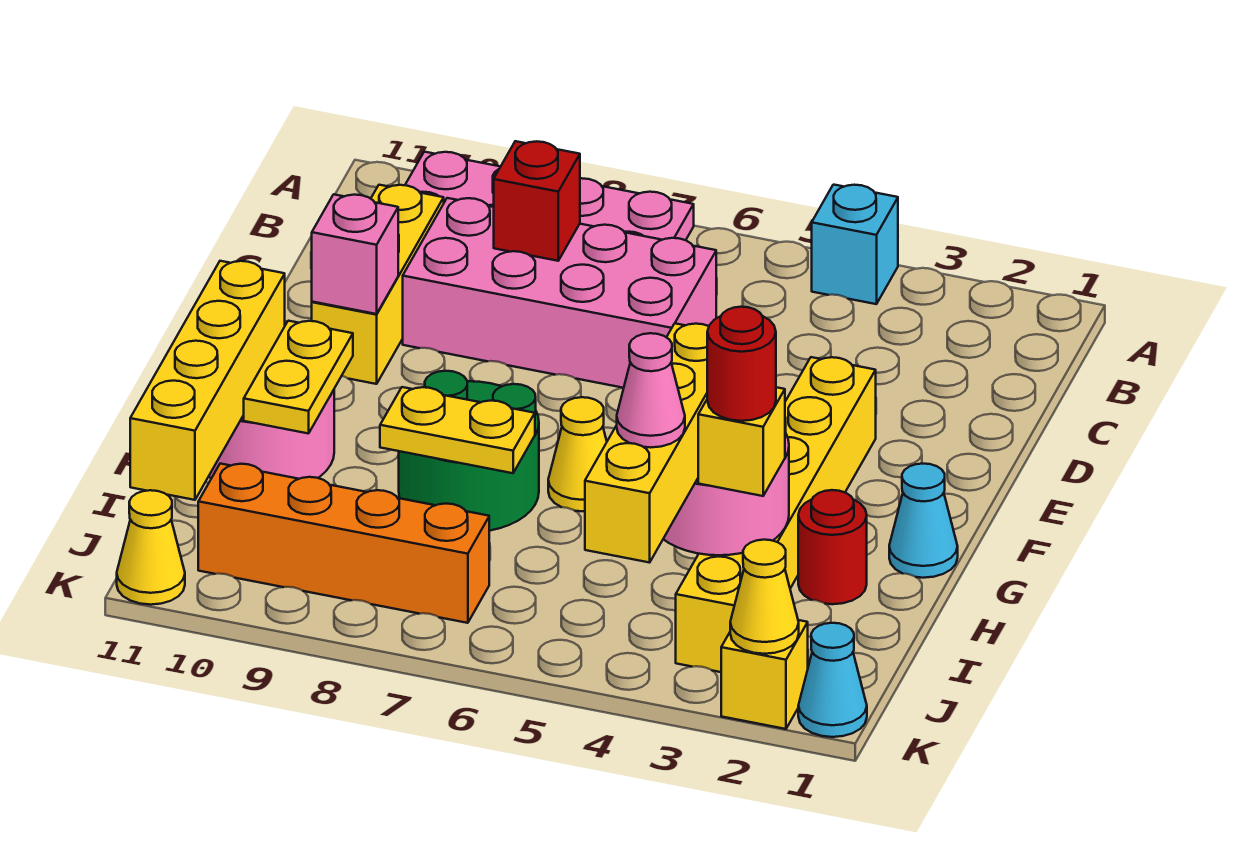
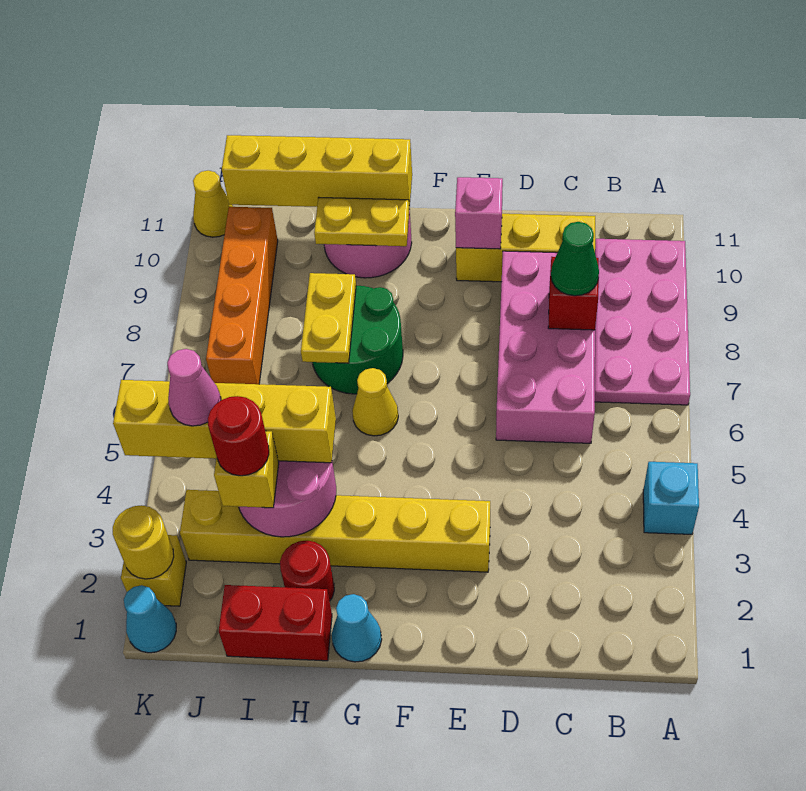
none -> green 1x1 cone [551,222,599,296]
none -> red 1x2 brick [219,585,332,661]
yellow 1x1 cone [730,540,799,654] -> yellow 1x1 round brick [113,505,174,579]

